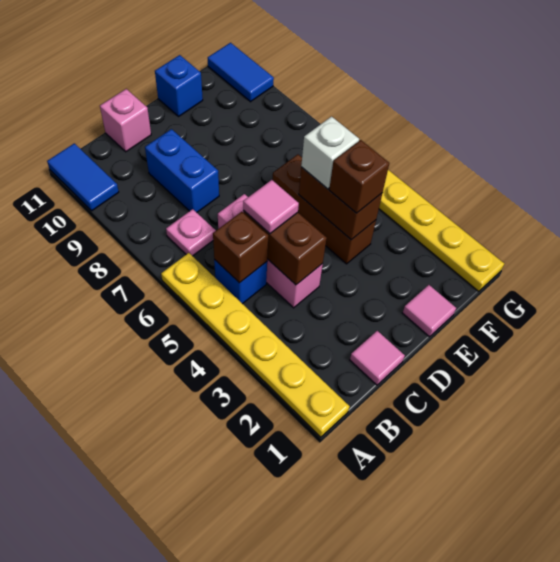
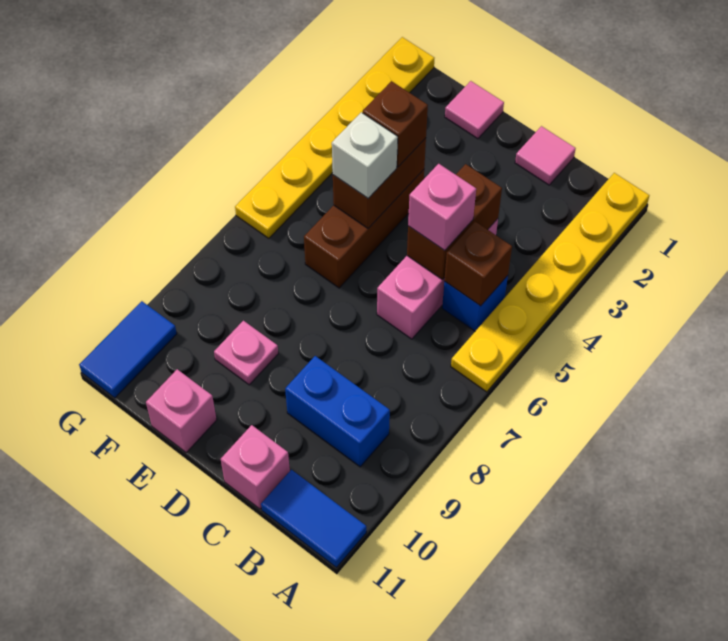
blue 1x2 tile [47,143,119,211] -> blue 1x2 tile turned to [261,470,366,567]
pink 1x1 plate [166,209,216,256] -> pink 1x1 plate moved to [214,321,278,385]
pink 1x1 tile [243,180,299,234] -> pink 1x1 brick [408,164,476,251]
blue 1x2 brick [145,129,219,212] -> blue 1x2 brick turned to [285,356,390,467]
blue 1x1 brick [155,55,203,116] -> pink 1x1 brick [146,369,216,453]

